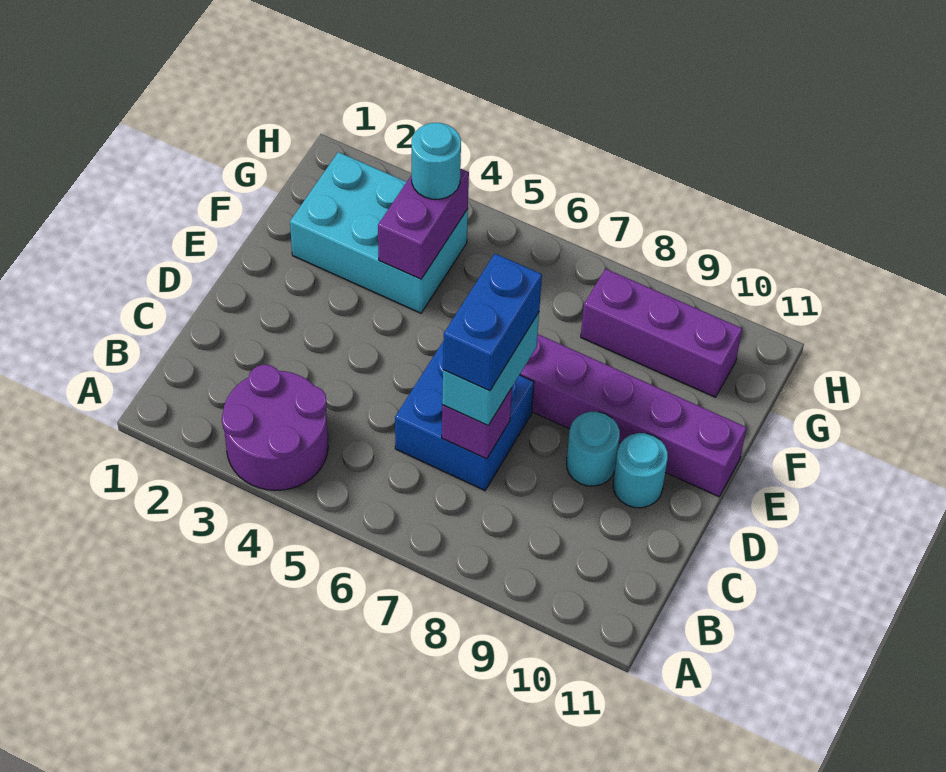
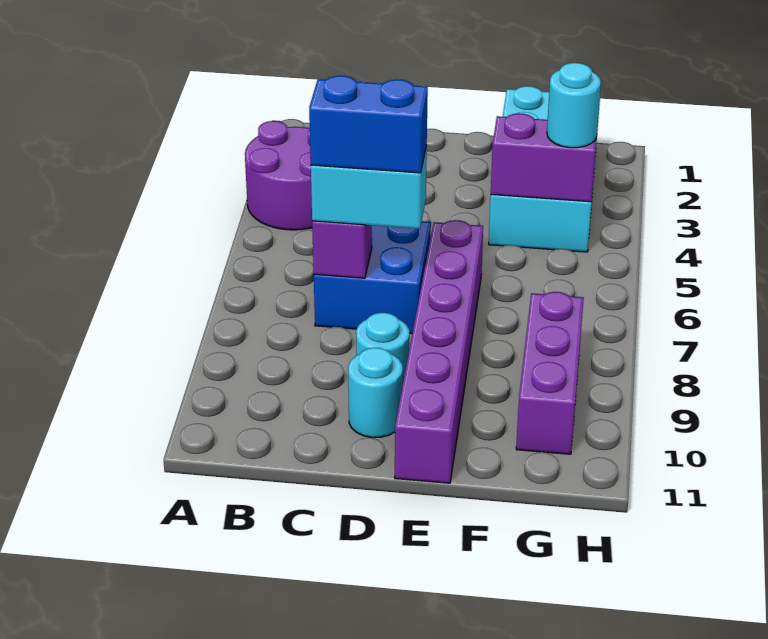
cyan 2x3 brick [290,152,468,313] -> cyan 2x4 brick [489,86,600,252]

